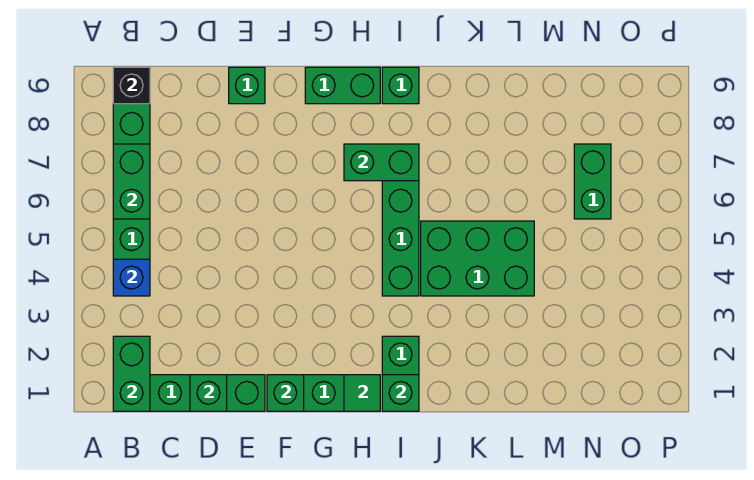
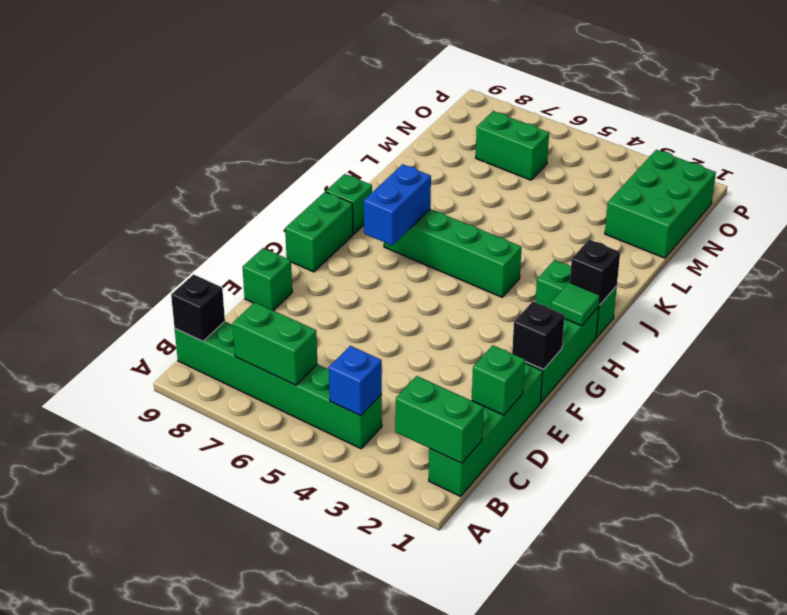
green 1x1 brick [267,375,304,411] -> black 1x1 brick [512,301,565,369]
green 1x2 brick [344,144,419,181] -> blue 1x2 brick [364,164,431,246]
green 1x1 brick [382,375,419,411] -> black 1x1 brick [570,240,620,305]
green 2x3 brick [421,221,534,296] -> green 2x3 brick moved to [605,150,716,258]

